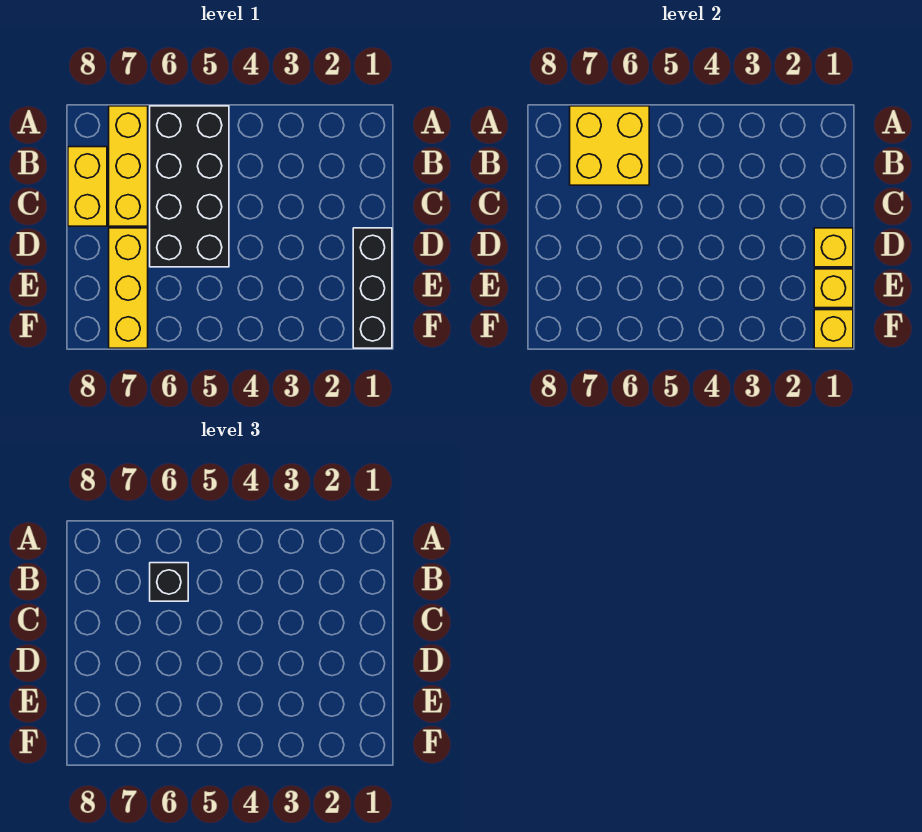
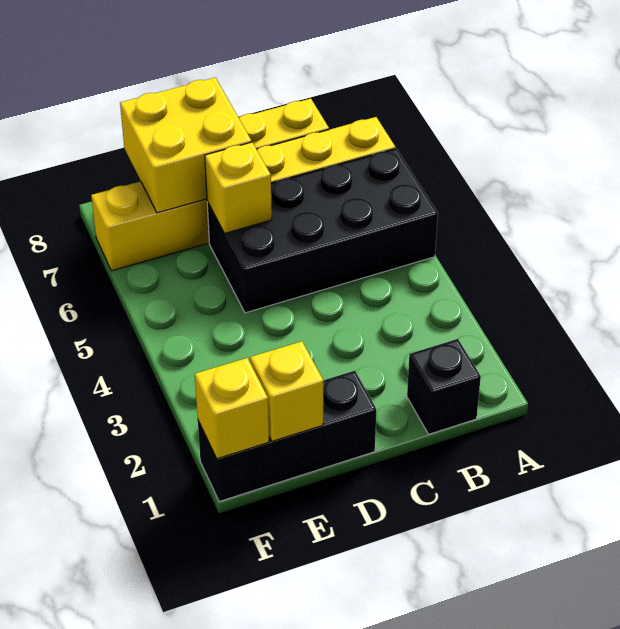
yellow 2x2 brick [570,106,649,185] -> yellow 2x2 brick moved to [120,77,251,213]
black 1x1 brick [150,563,188,601] -> black 1x1 brick moved to [407,339,481,434]
yellow 1x1 brick [814,228,853,267] -> yellow 1x1 brick moved to [205,142,272,233]

